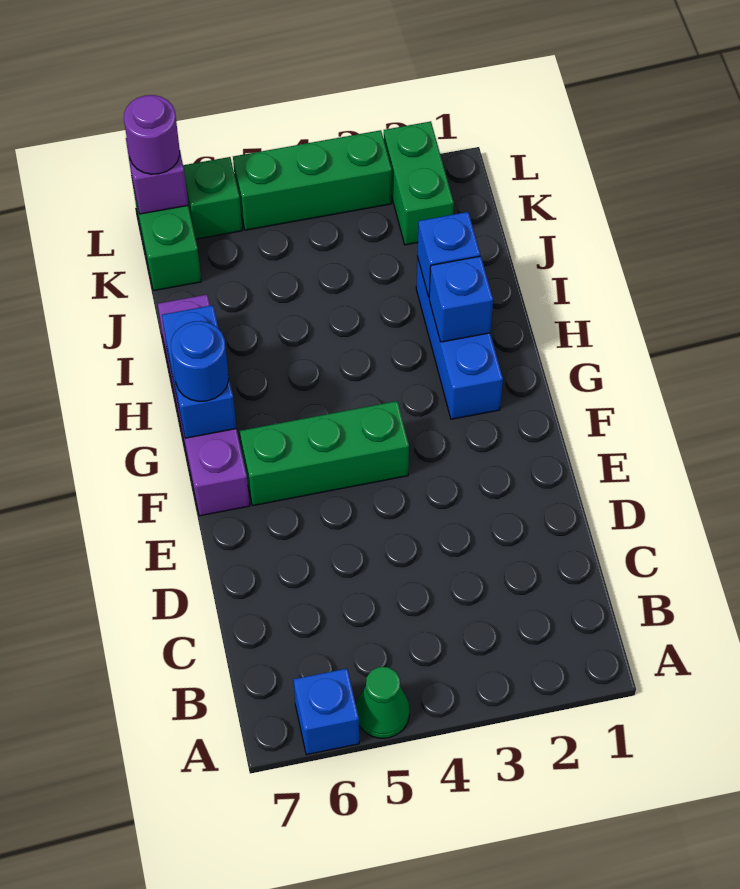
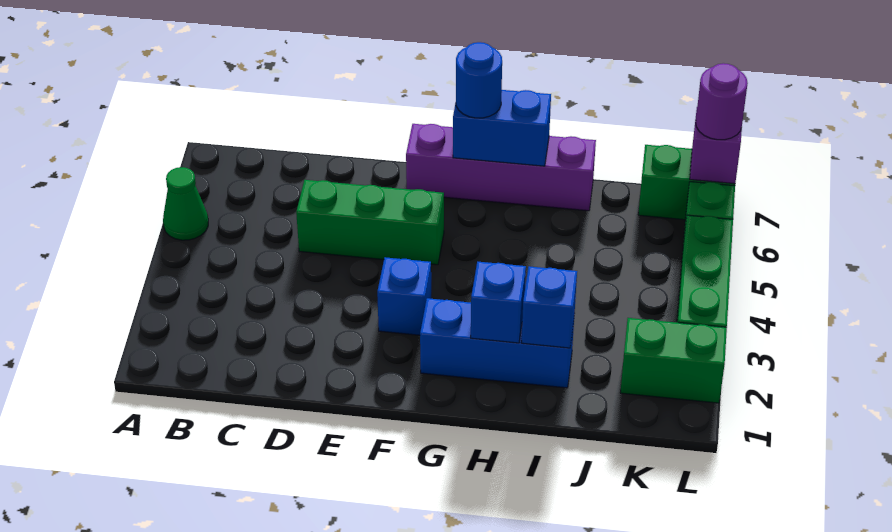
blue 1x1 brick [294,669,359,755] -> blue 1x1 brick moved to [377,257,431,335]
green 1x3 brick [240,401,409,505] -> green 1x3 brick turned to [296,180,444,265]

